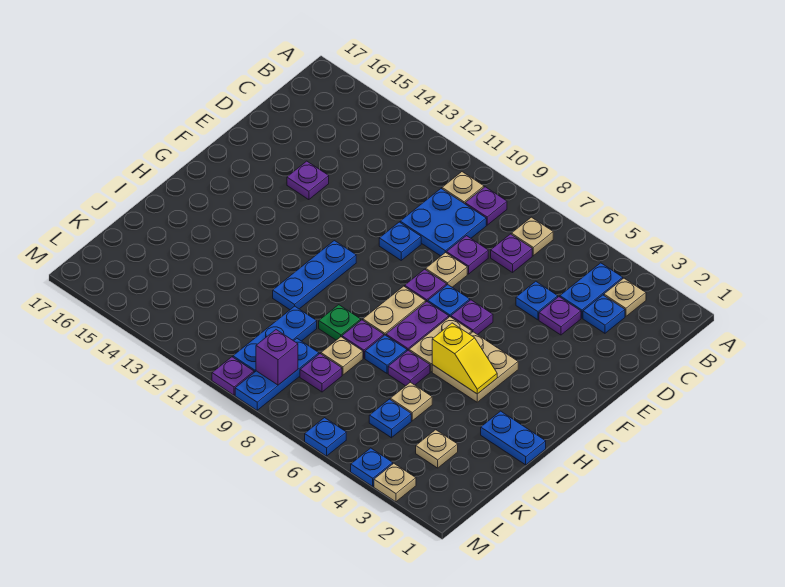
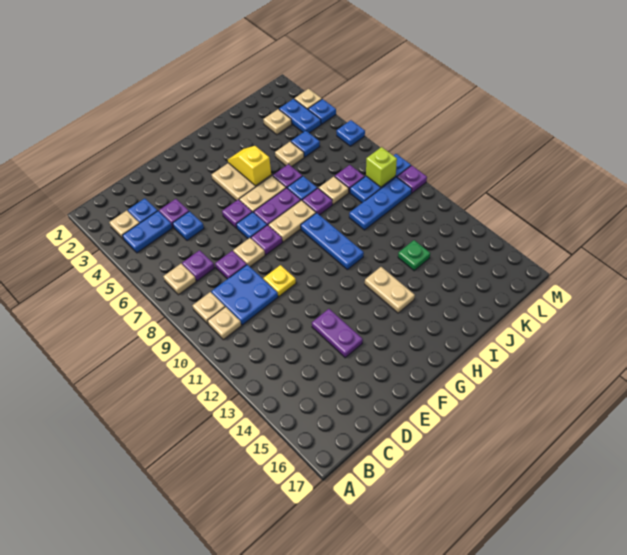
purple 1x1 plate [465,187,507,225] -> tan 1x1 plate [193,292,225,324]
blue 1x1 plate [379,222,421,260] -> yellow 1x1 plate [264,265,296,296]
purple 1x1 plate [287,161,329,200] -> purple 1x2 plate [312,309,363,358]
blue 1x3 plate [273,241,356,310] -> blue 1x3 plate turned to [301,213,364,270]
none -> tan 1x2 plate [365,267,415,313]
blue 1x2 plate [481,411,546,465] -> blue 1x2 plate moved to [279,99,321,133]
green 1x1 plate [319,305,361,340] -> green 1x1 plate moved to [398,240,430,271]
purple 1x1 brick [256,330,298,385] -> lime 1x1 brick [366,147,397,187]

